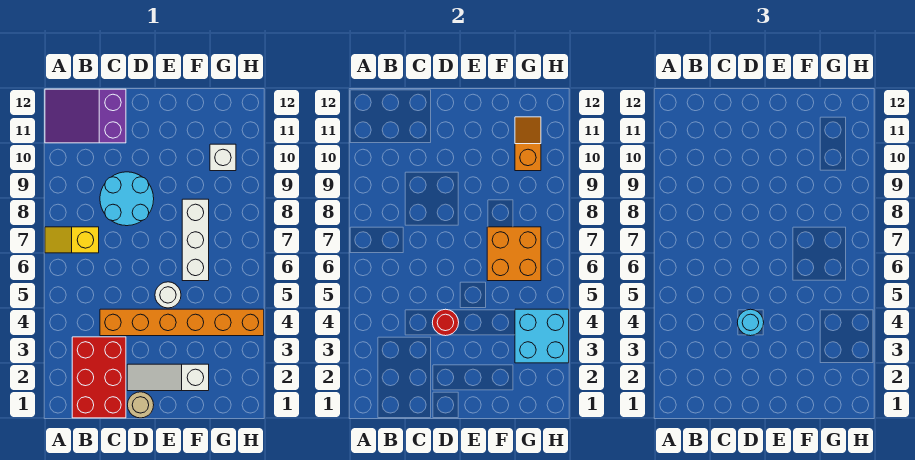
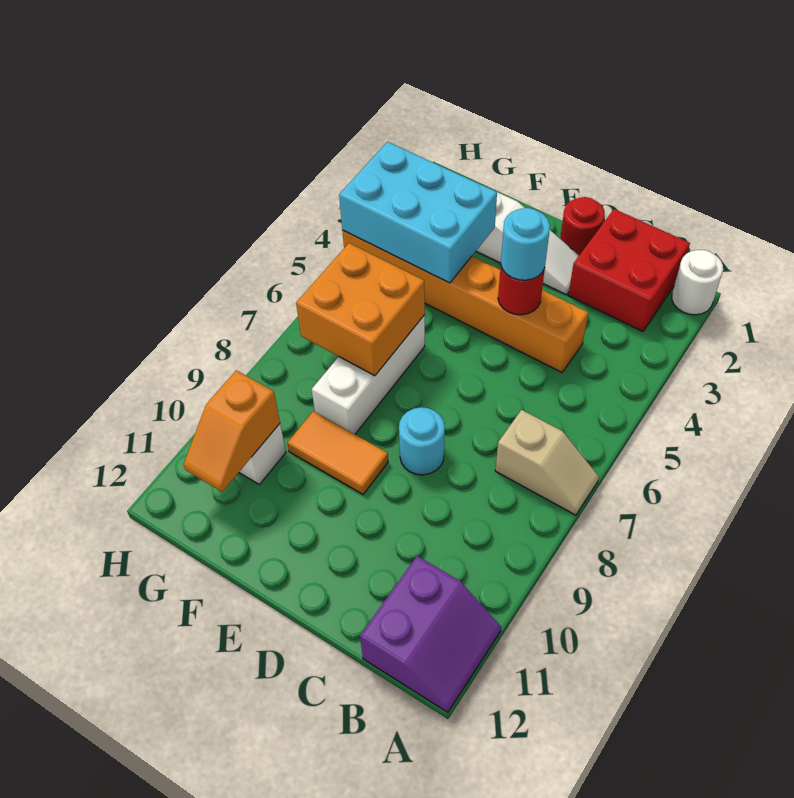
yellow 1x2 slope [45,227,99,253] -> tan 1x2 slope [495,410,599,515]
purple 2x3 slope [45,89,126,143] -> purple 2x2 slope [360,556,501,712]
red 2x3 brick [72,337,126,418] -> red 2x2 brick [568,209,690,331]
cyan 2x2 round brick [100,172,154,226] -> cyan 1x1 round brick [399,407,445,475]
tan 1x1 round brick [128,392,154,418] -> red 1x1 round brick [560,197,605,255]
white 1x1 round brick [155,282,181,308] -> white 1x1 round brick moved to [672,250,723,315]
none -> orange 1x2 tile [287,411,388,494]
cyan 2x2 brick [515,309,569,363] -> cyan 2x3 brick [339,142,497,283]

